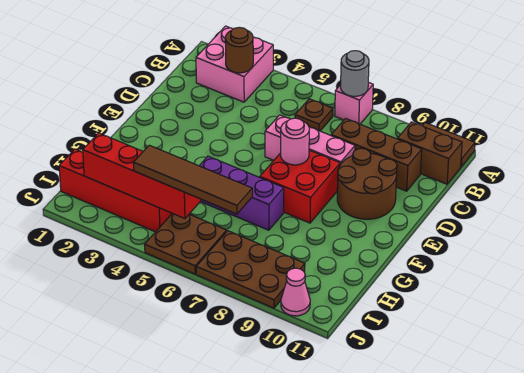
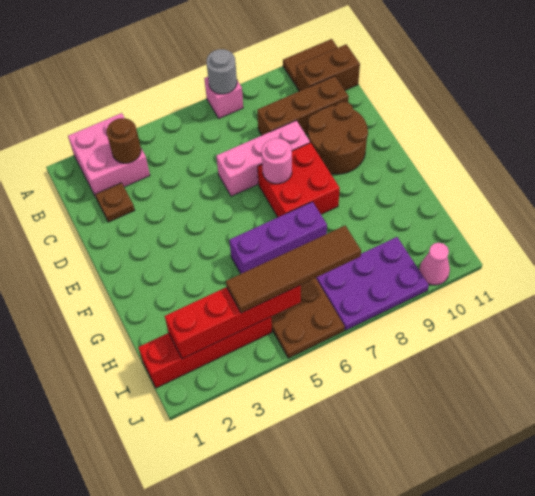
brown 1x1 plate [295,99,333,131] -> brown 1x1 plate moved to [95,183,135,222]
brown 2x3 plate [196,231,305,308] -> purple 2x3 plate [316,237,429,330]

